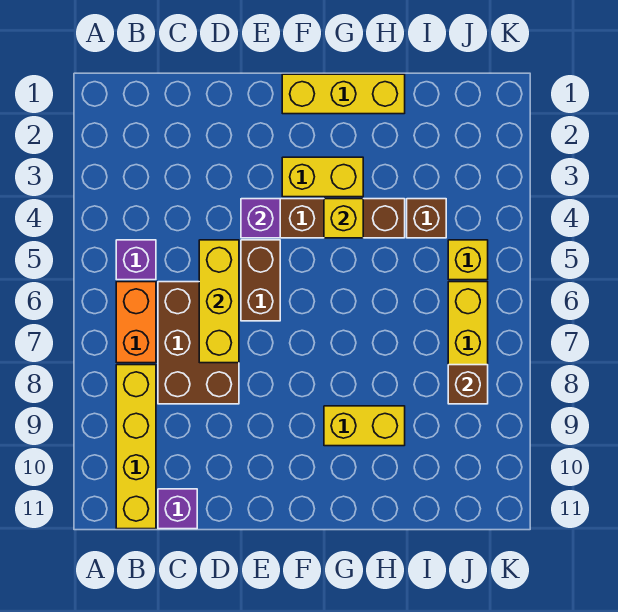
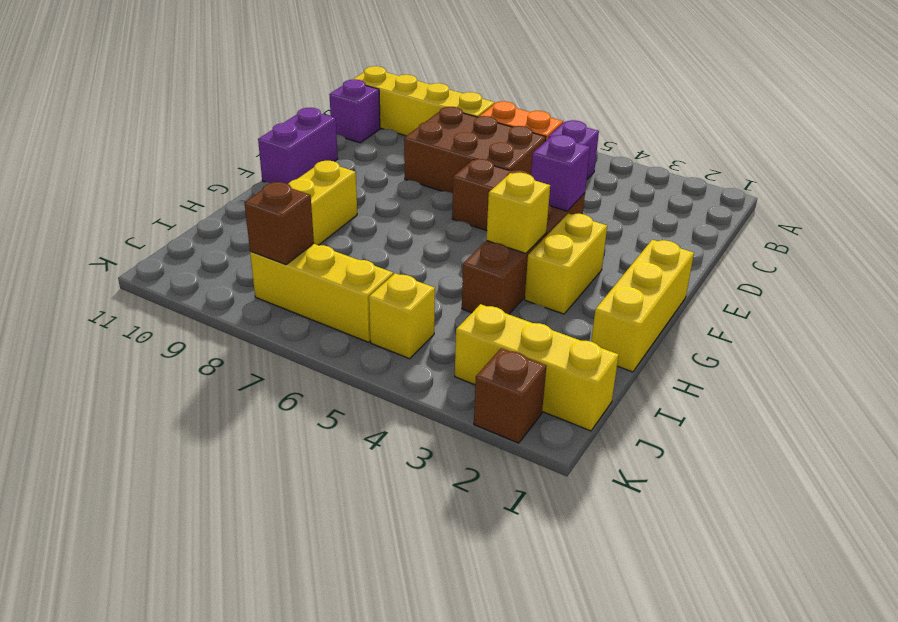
yellow 1x3 brick [199,240,239,363] -> yellow 1x3 brick moved to [455,304,619,431]
none -> purple 1x2 brick [258,108,338,184]
brown 1x1 brick [407,199,446,238] -> brown 1x1 brick moved to [474,348,546,443]

